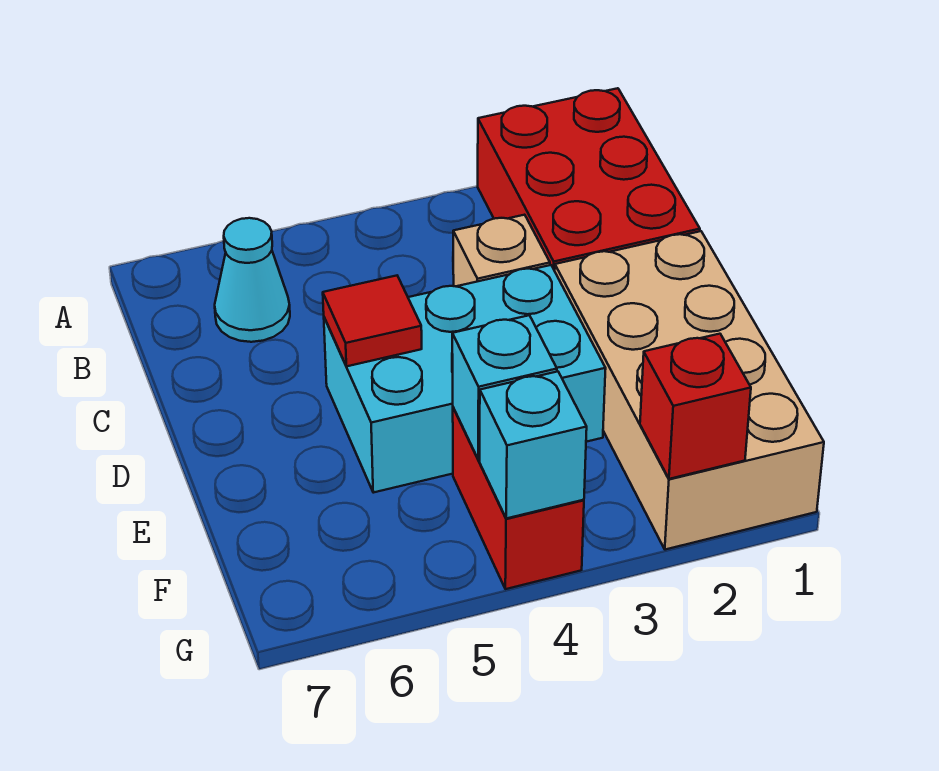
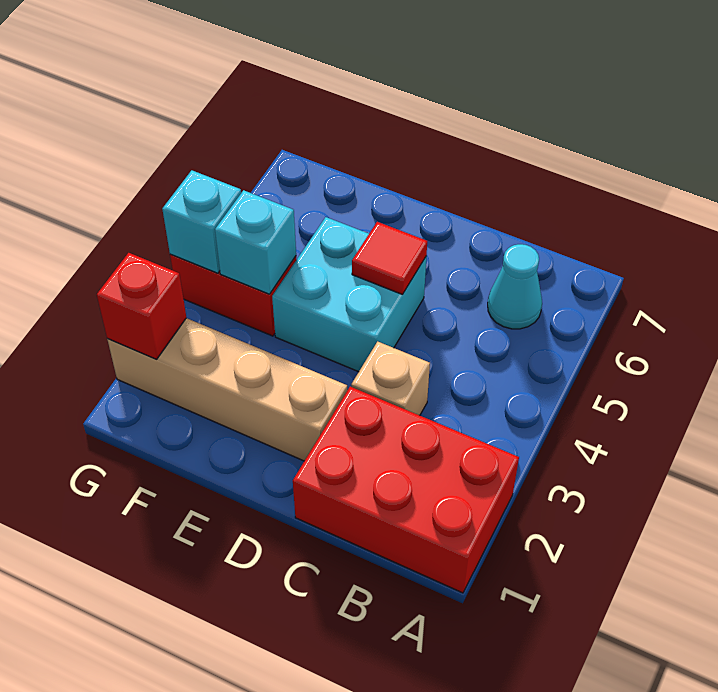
tan 2x4 brick [555,231,824,550] -> tan 1x4 brick [107,318,347,461]
cyan 2x3 brick [324,265,606,493] -> cyan 2x2 brick [272,217,426,372]

